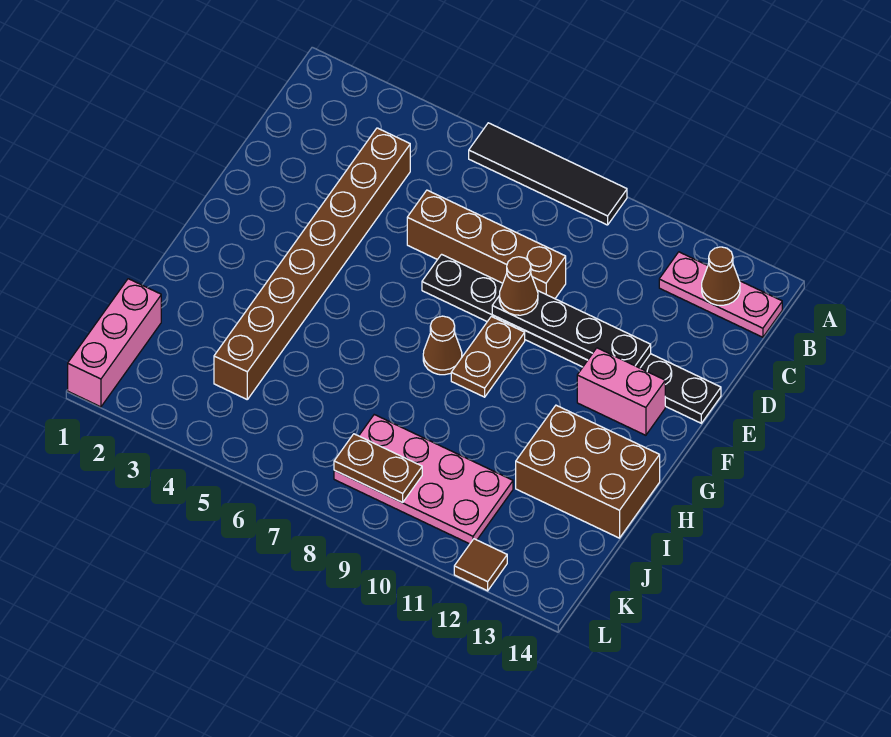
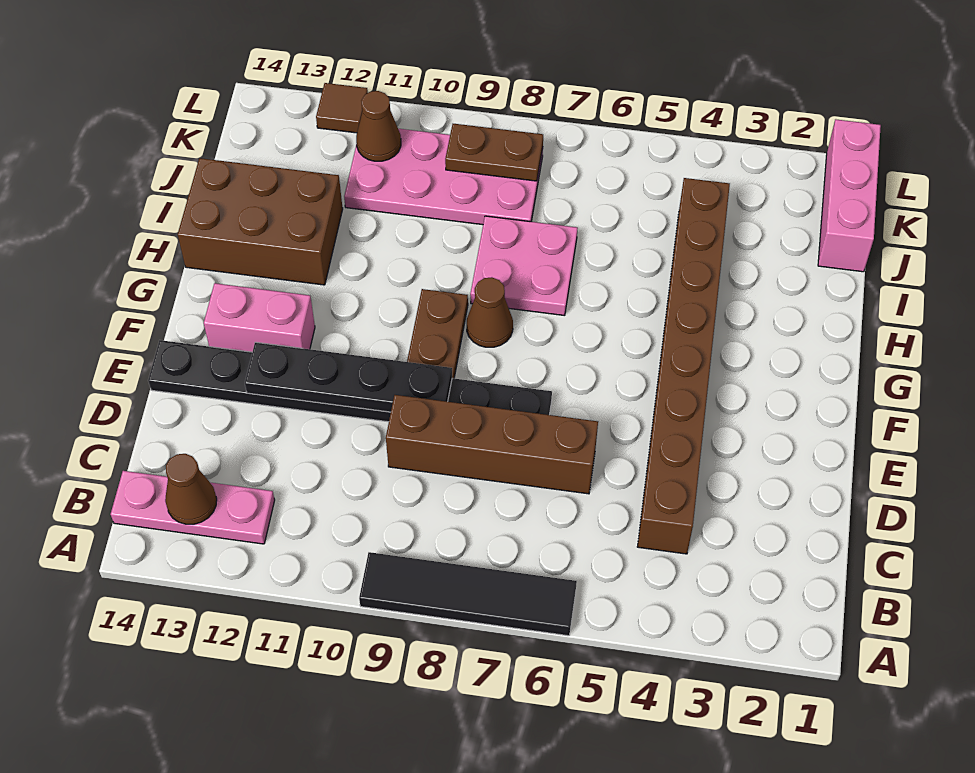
brown 1x1 cone [499,257,538,315] -> brown 1x1 cone moved to [356,91,401,161]
none -> pink 2x2 plate [470,216,578,316]

